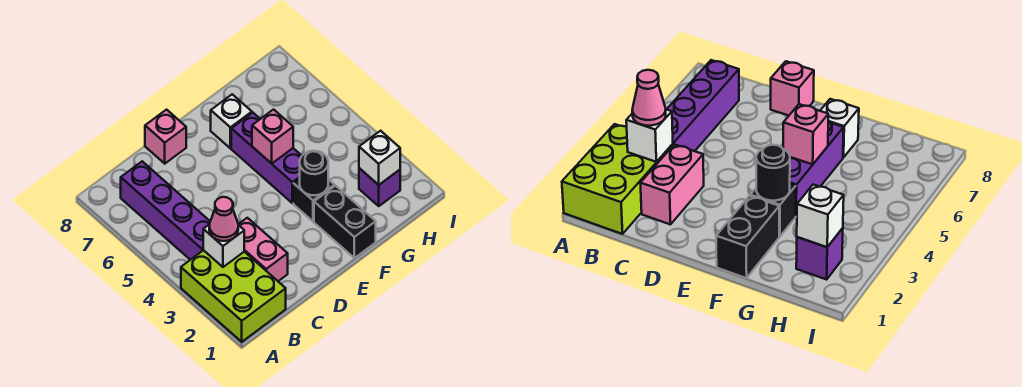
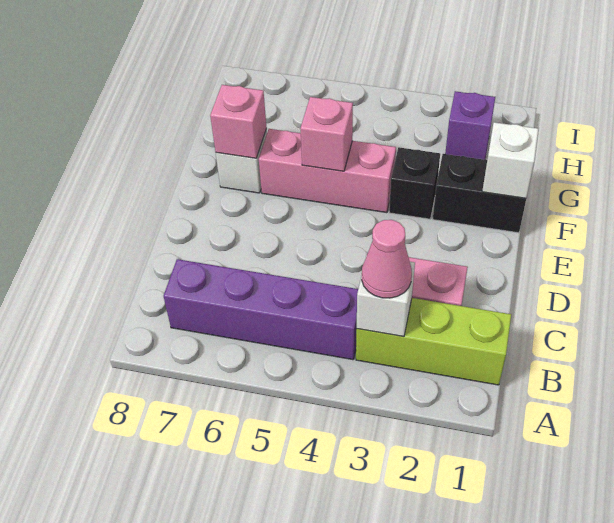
lime 2x3 brick [181,250,286,342] -> lime 1x3 brick [356,298,511,385]
pink 1x1 brick [145,110,186,164] -> pink 1x1 brick moved to [210,85,267,158]
black 1x1 round brick [300,151,328,195] -> none
purple 1x3 brick [231,113,302,203] -> pink 1x3 brick [259,129,396,213]
white 1x1 brick [359,131,400,185] -> white 1x1 brick moved to [482,122,538,198]

